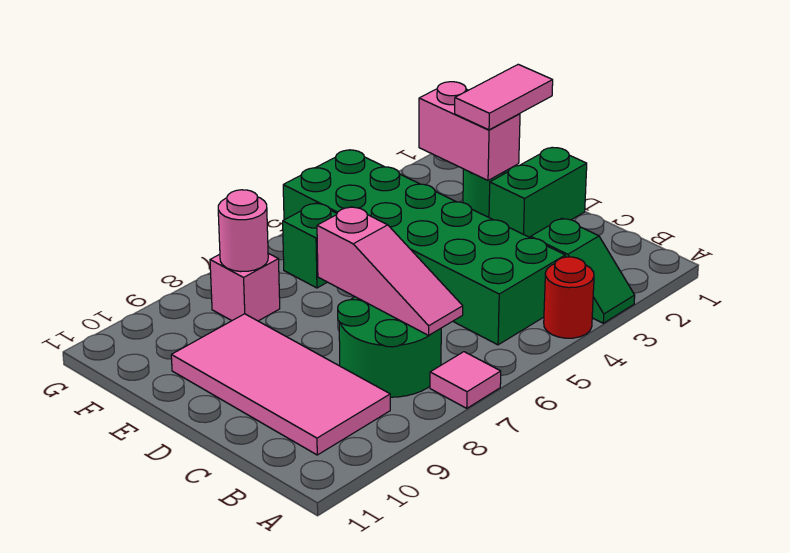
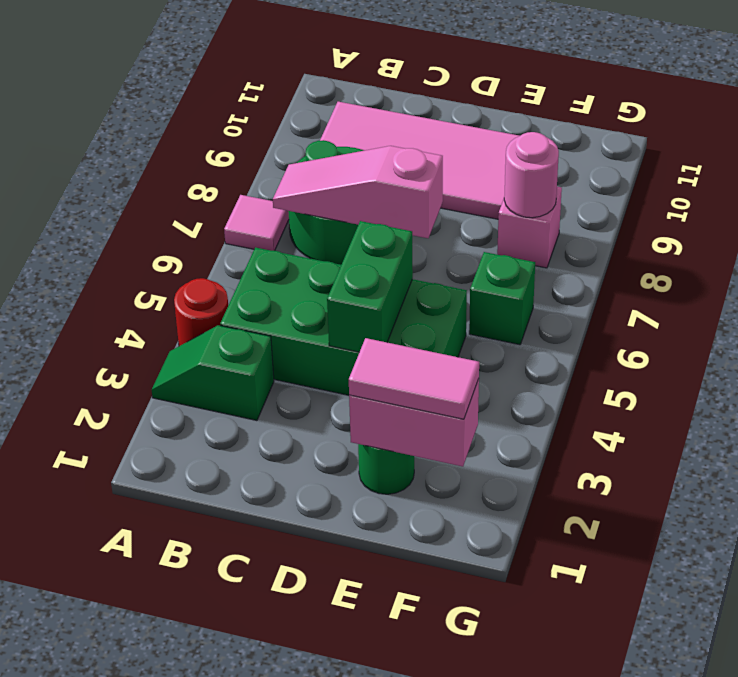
green 2x6 brick [283,150,565,345] -> green 2x4 brick [220,247,467,395]
green 1x2 brick [489,148,587,238] -> green 1x2 brick moved to [327,221,413,352]
pink 1x2 tile [455,64,553,130] -> pink 1x2 tile turned to [349,338,479,419]

